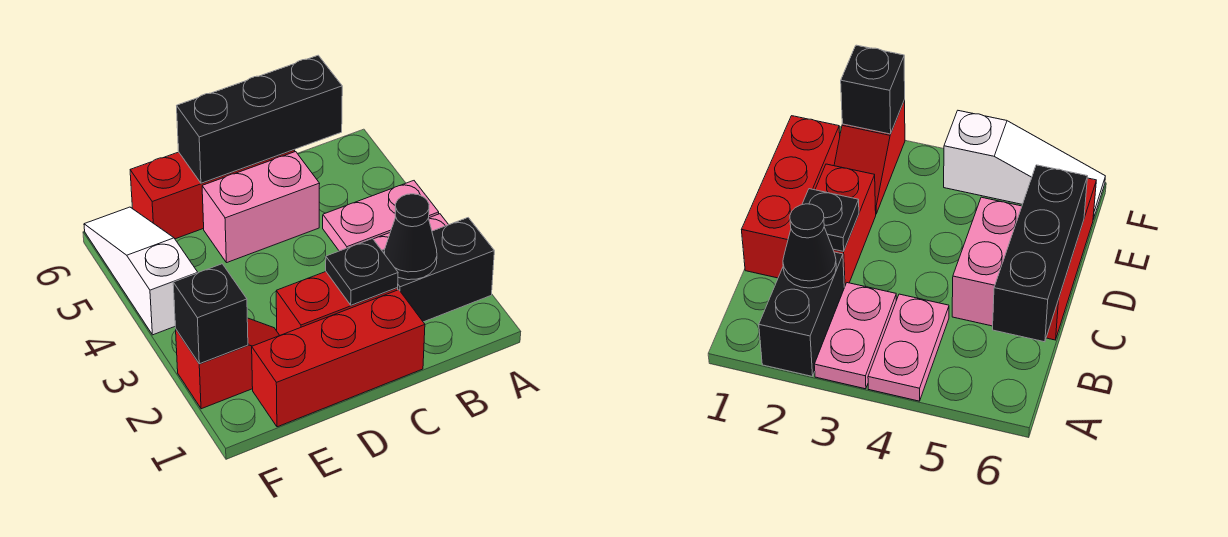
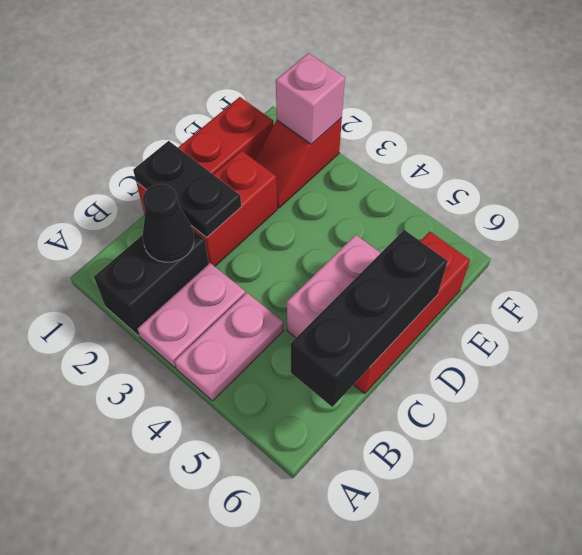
black 1x1 plate [326,239,398,305] -> black 1x2 plate [133,141,241,238]
black 1x1 brick [173,264,248,364] -> pink 1x1 brick [276,53,345,144]
white 1x3 slope [84,207,198,335] -> none

